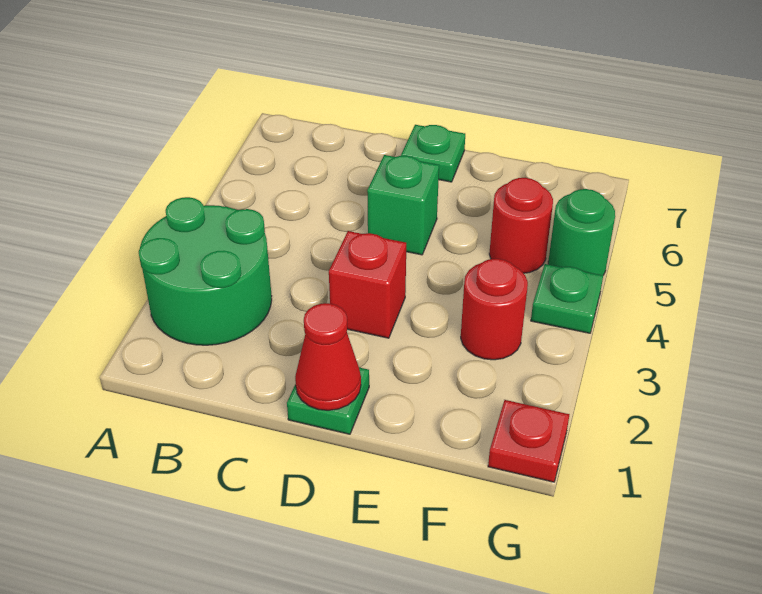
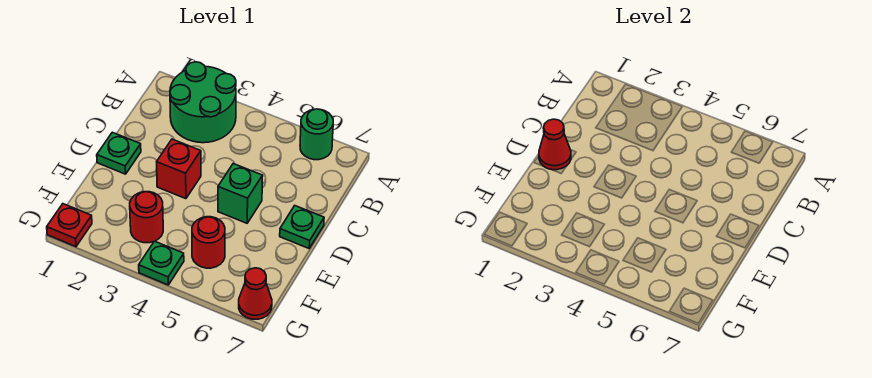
green 1x1 round brick [548,189,615,275] -> green 1x1 round brick moved to [300,109,333,160]
none -> red 1x1 cone [239,268,272,319]

